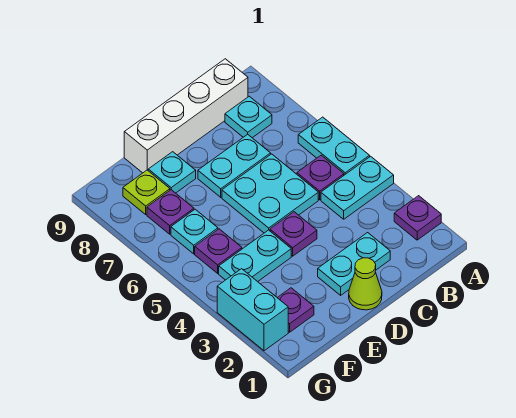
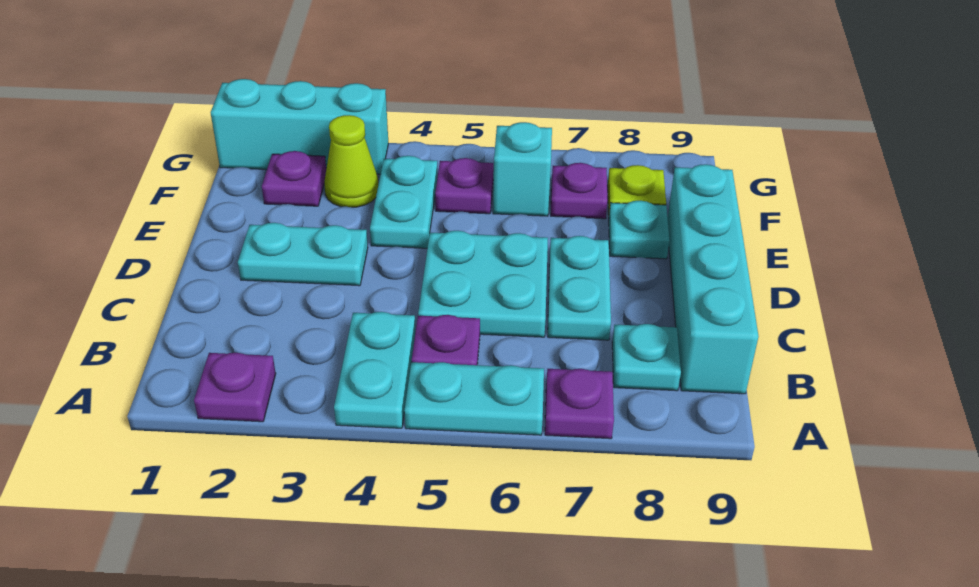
white 1x4 brick [124,59,248,173] -> cyan 1x4 brick [668,164,759,394]
cyan 1x2 plate [318,233,390,295] -> cyan 1x2 plate turned to [238,223,368,286]
lime 1x1 cone [349,258,382,310] -> lime 1x1 cone moved to [324,115,378,207]
purple 1x1 plate [270,212,317,256] -> purple 1x1 plate moved to [545,369,614,439]
cyan 1x1 plate [171,209,218,254] -> cyan 1x1 brick [493,122,552,216]
cyan 1x2 brick [217,269,288,351] -> cyan 1x3 brick [211,79,388,174]

